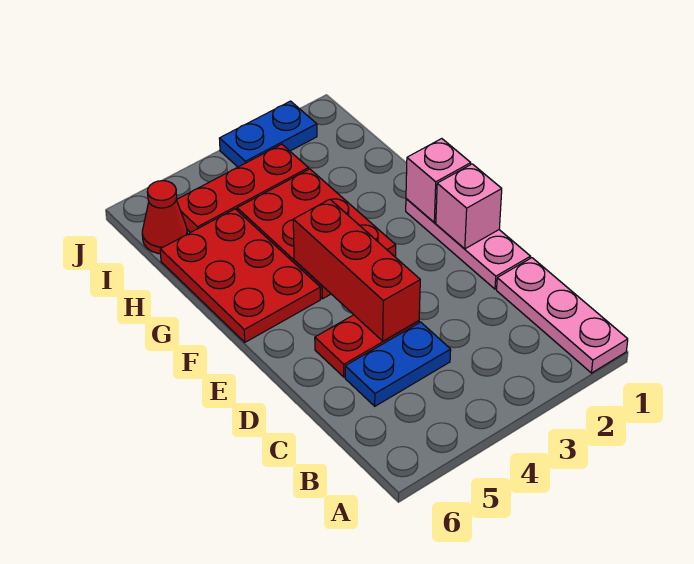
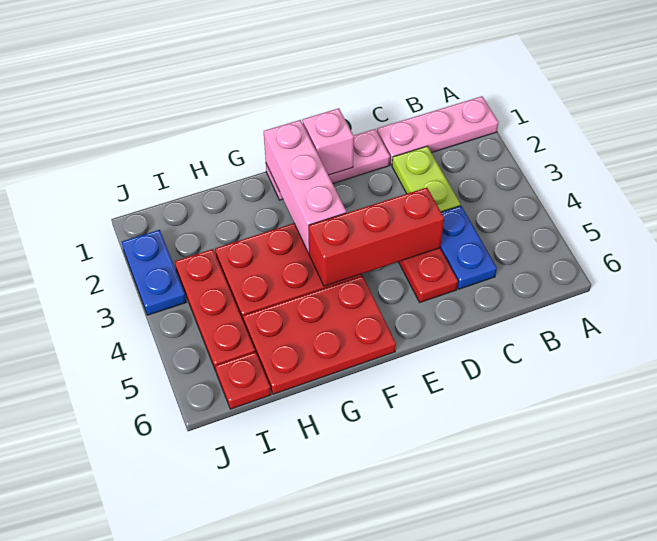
none -> lime 1x2 plate [392,146,461,212]
pink 1x1 brick [406,139,471,222] -> pink 1x3 brick [264,120,346,253]
red 1x1 cone [142,181,187,254] -> red 1x1 plate [215,352,271,409]

